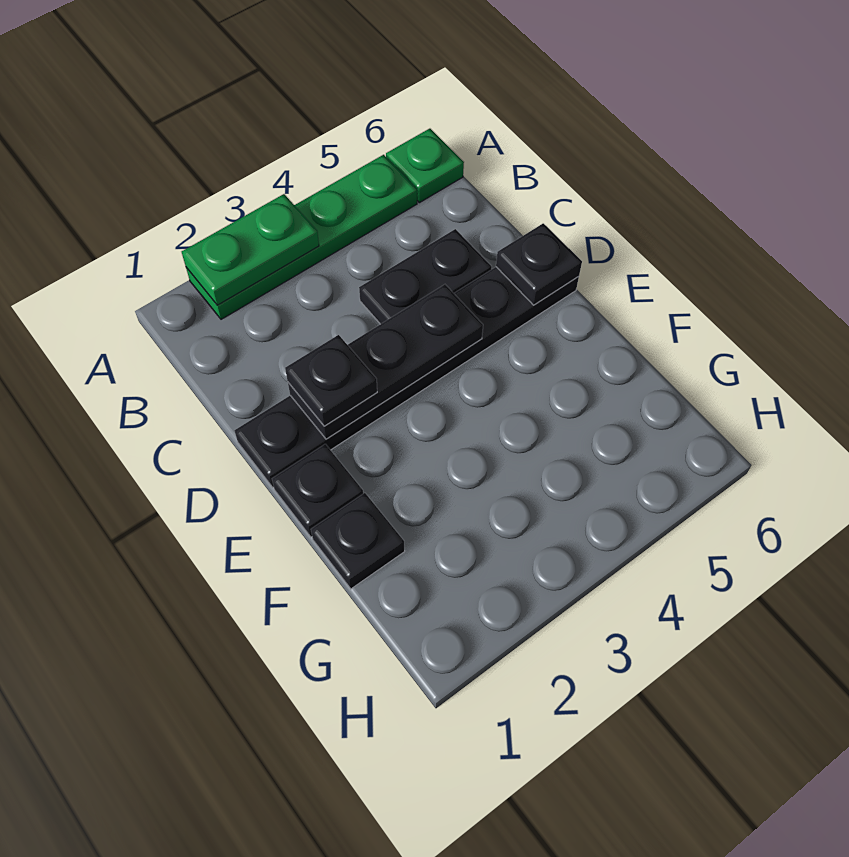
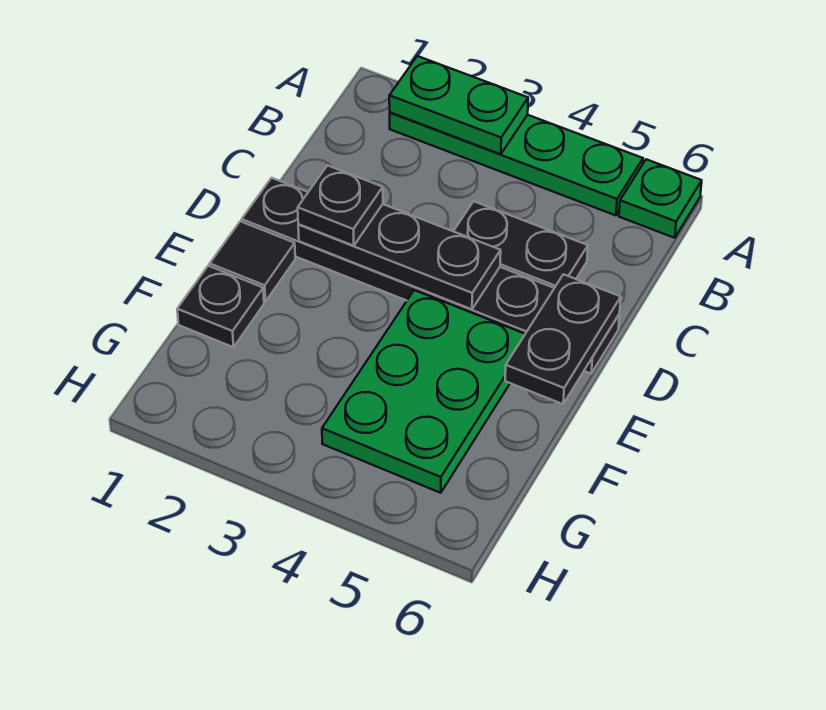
black 1x1 plate [496,223,582,305] -> black 1x2 plate [505,274,621,404]
black 1x1 plate [272,444,363,537] -> black 1x1 tile [210,221,295,302]
none -> green 2x3 plate [322,290,525,493]

